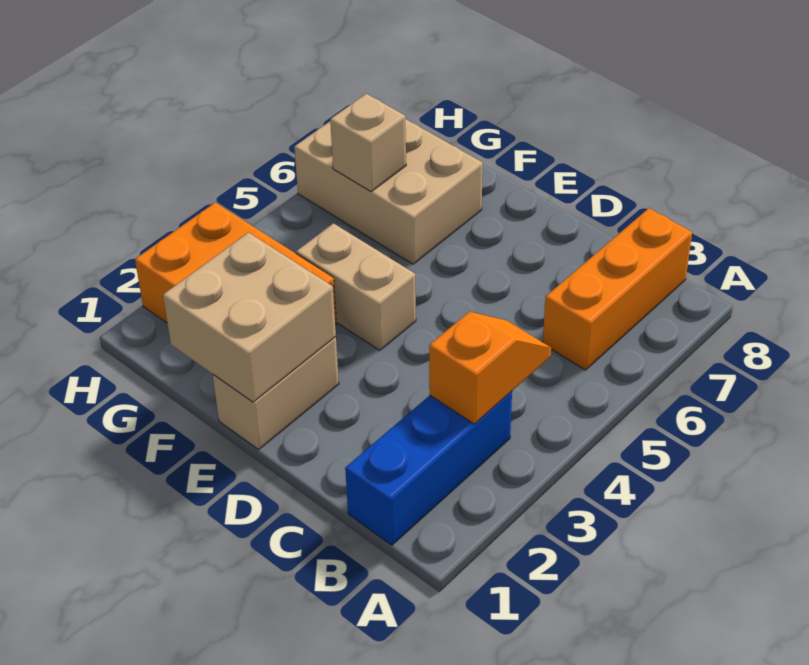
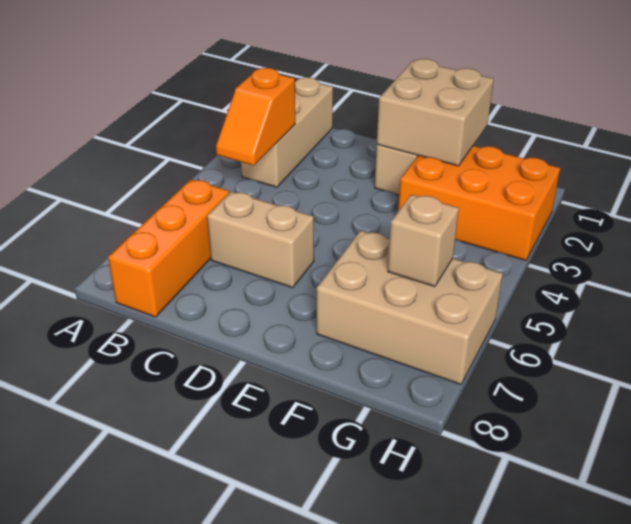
blue 1x3 brick [345,391,512,545] -> tan 1x3 brick [241,77,333,187]
tan 1x2 brick [296,223,416,350] -> tan 1x2 brick moved to [207,191,314,288]

